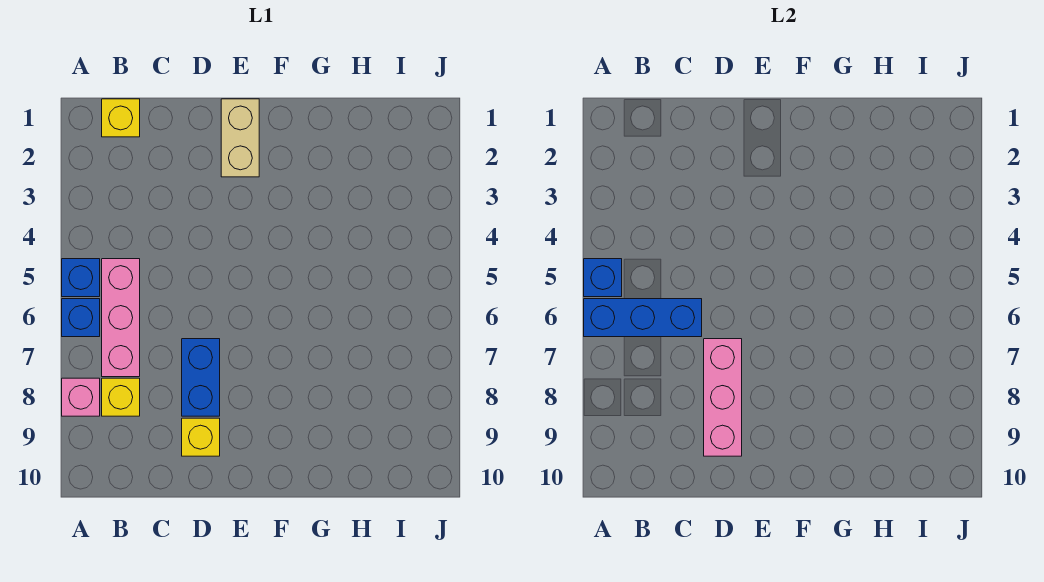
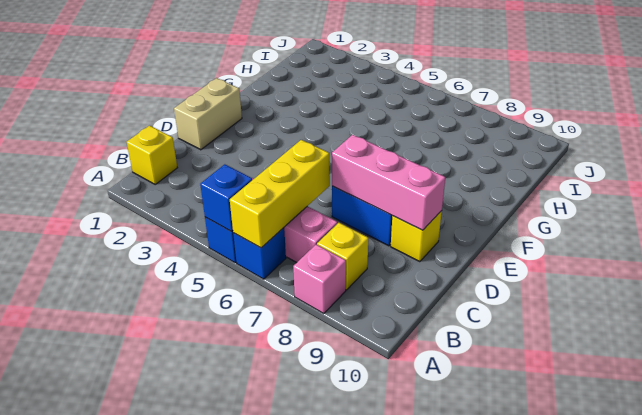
blue 1x3 brick [584,299,702,337] -> yellow 1x3 brick [230,140,330,248]
tan 1x2 brick [221,99,259,177] -> tan 1x2 brick turned to [174,78,242,150]

